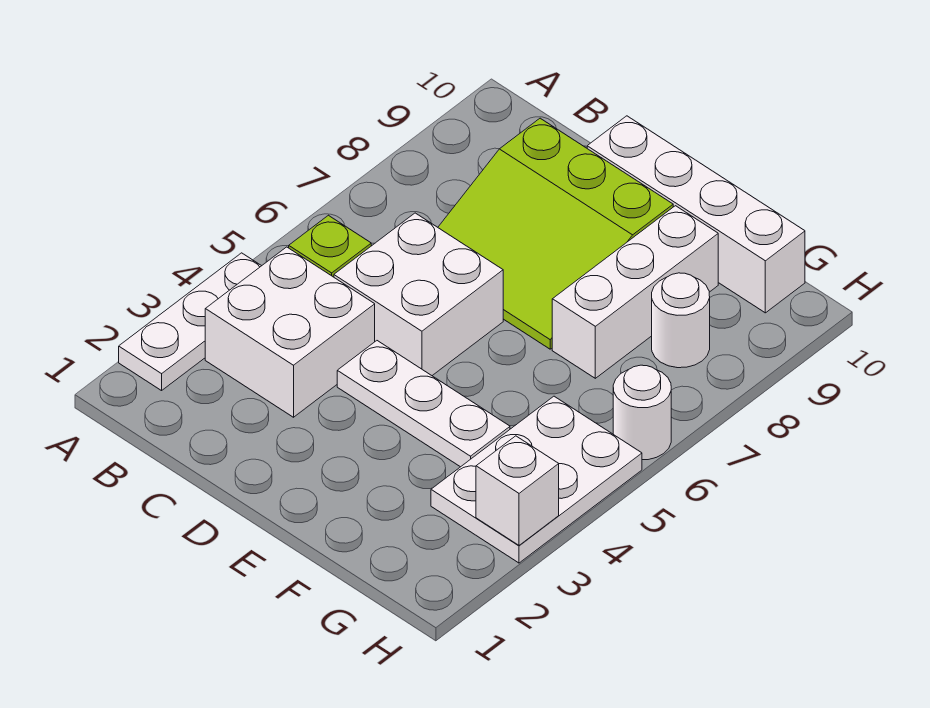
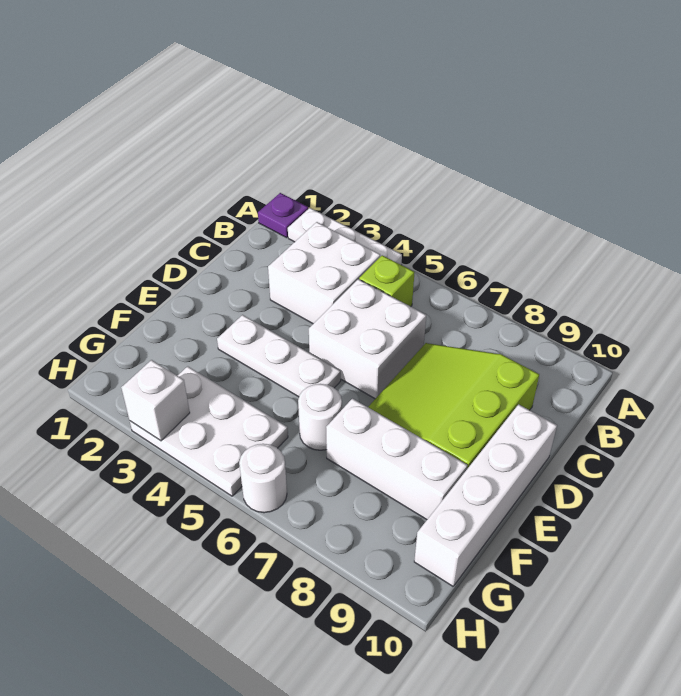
none -> purple 1x1 plate [258,193,308,238]
white 1x3 plate [337,341,510,467] -> white 1x3 plate turned to [217,315,341,397]
white 1x1 round brick [652,273,710,368] -> white 1x1 round brick moved to [298,384,342,450]

